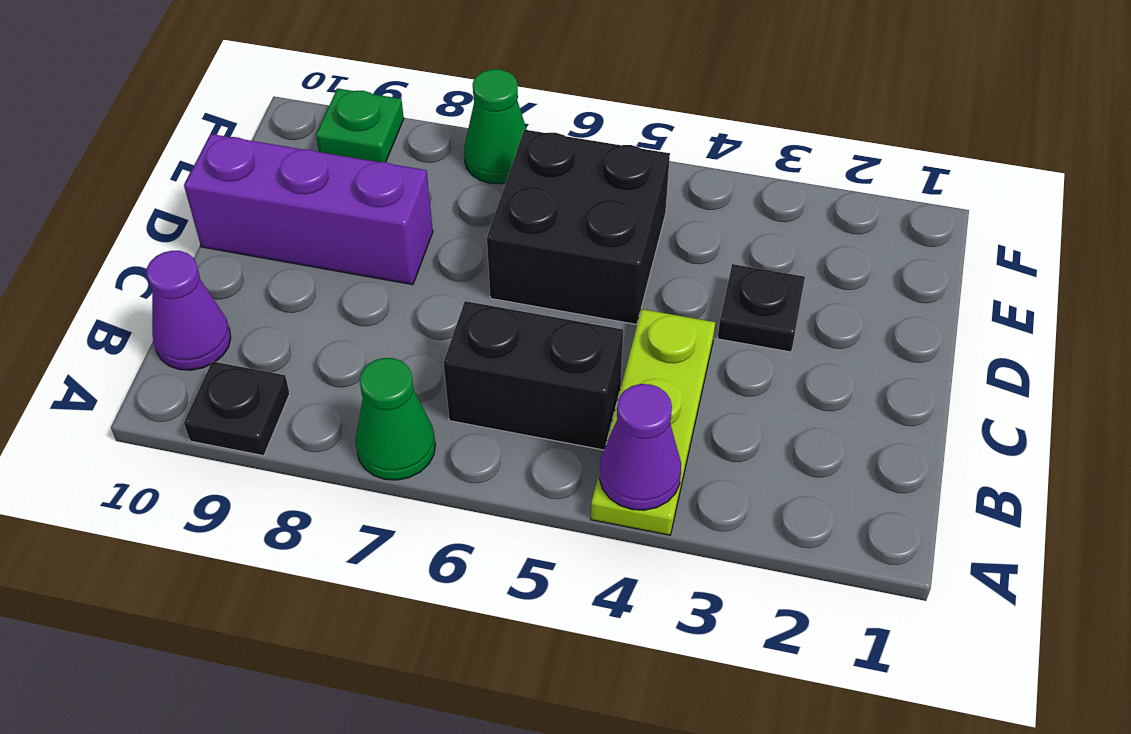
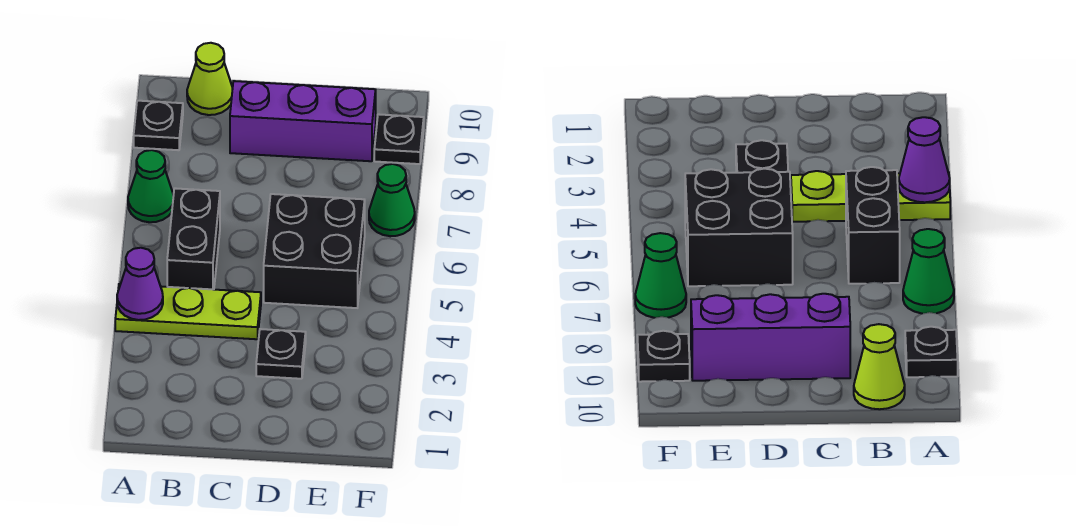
purple 1x1 cone [146,251,231,370] -> lime 1x1 cone [187,43,233,115]
purple 1x3 brick [184,134,433,285] -> purple 1x3 brick turned to [230,81,376,161]
green 1x1 plate [316,88,404,162] -> black 1x1 plate [374,114,424,164]

